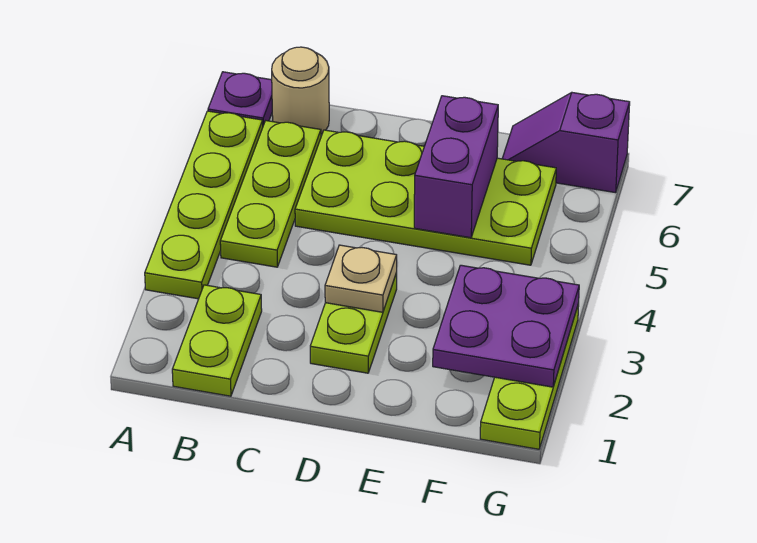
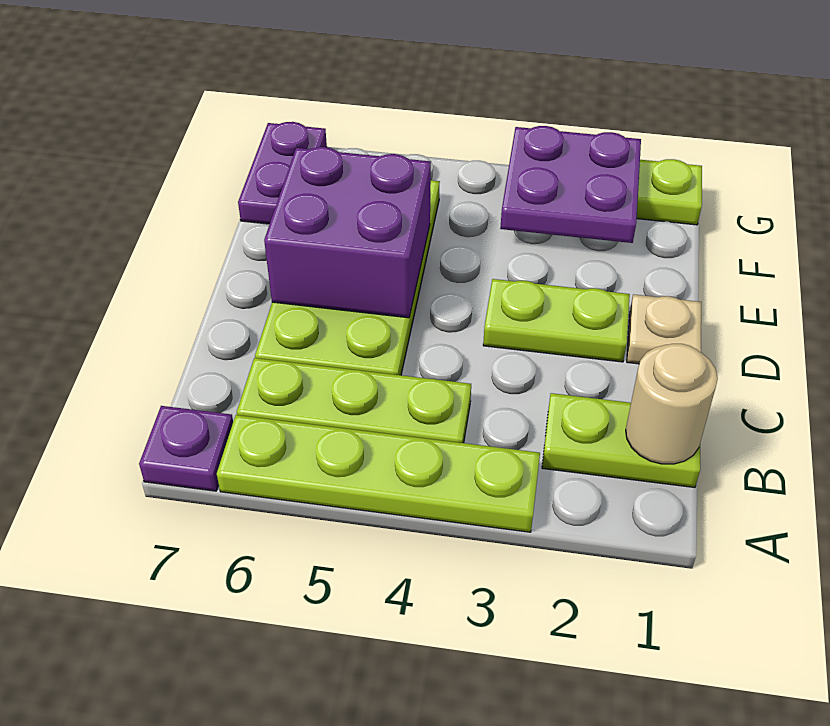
tan 1x1 round brick [272,47,329,134] -> tan 1x1 round brick moved to [626,344,718,464]
tan 1x1 plate [325,245,397,312] -> tan 1x1 plate moved to [627,294,701,364]
purple 1x2 brick [414,96,498,238] -> purple 2x2 brick [264,147,431,318]
purple 1x2 slope [502,93,630,193] -> purple 1x2 plate [238,122,327,224]

